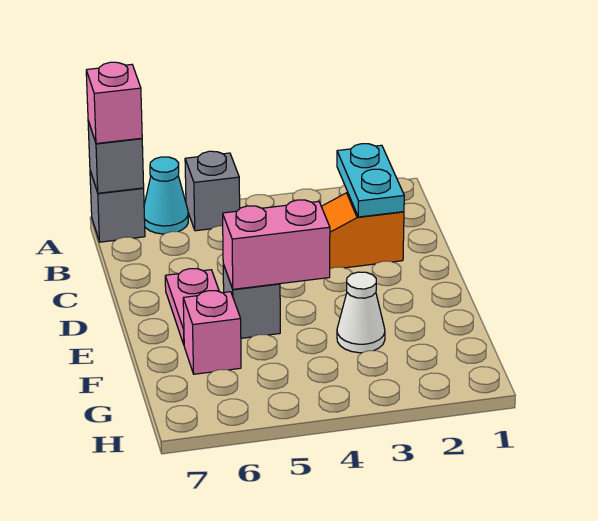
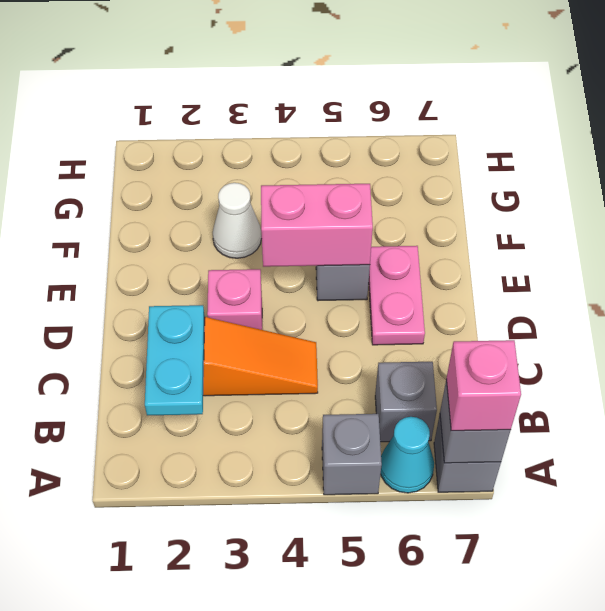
none -> grey 1x1 brick [375,362,437,442]
pink 1x1 brick [183,291,241,374] -> pink 1x1 brick moved to [207,269,262,330]

